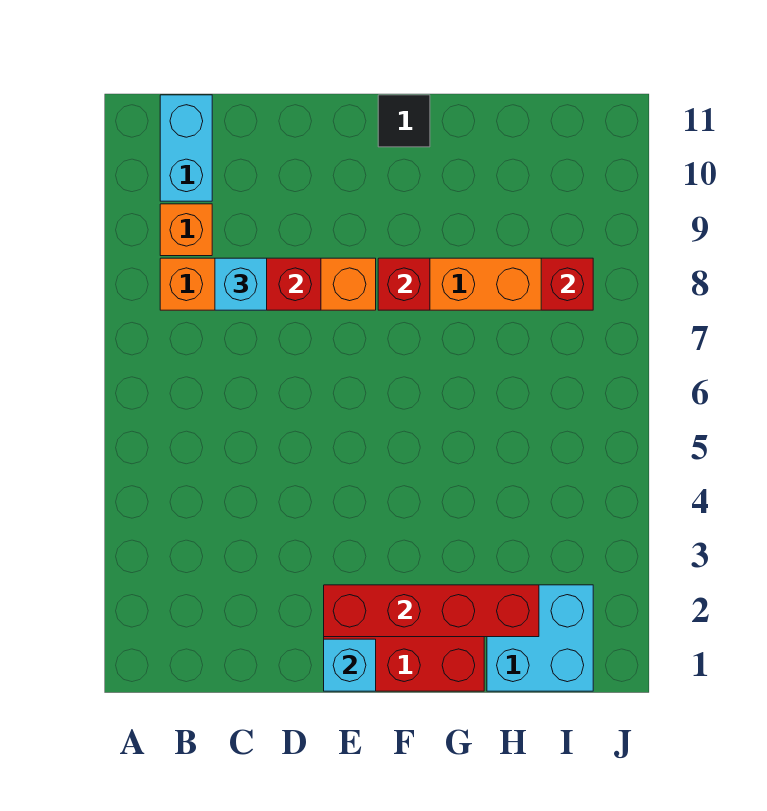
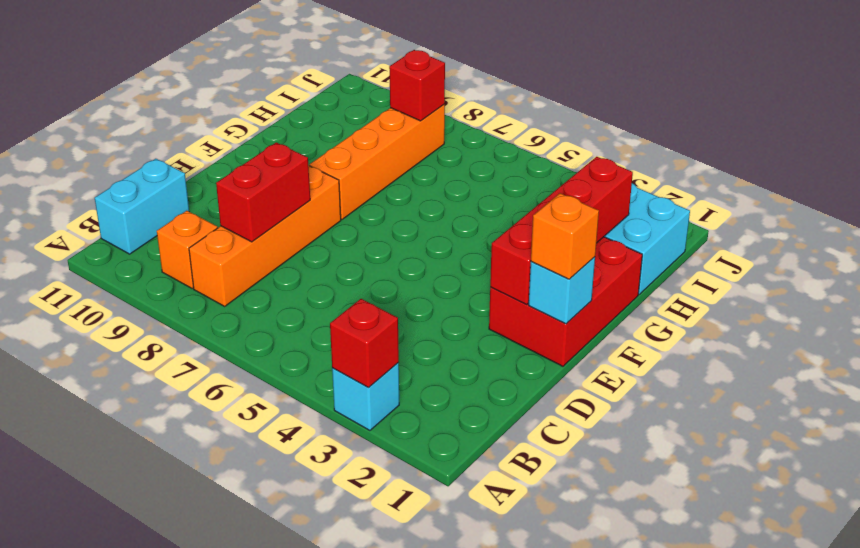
cyan 1x2 brick [160,95,212,201] -> cyan 1x2 brick turned to [95,159,189,254]
cyan 1x1 brick [215,258,267,310] -> cyan 1x1 brick moved to [332,363,399,430]
none -> orange 1x1 brick [531,193,599,279]
red 1x1 brick [378,258,430,310] -> red 1x1 brick moved to [330,299,399,388]
black 1x1 tile [378,95,430,147] -> none

